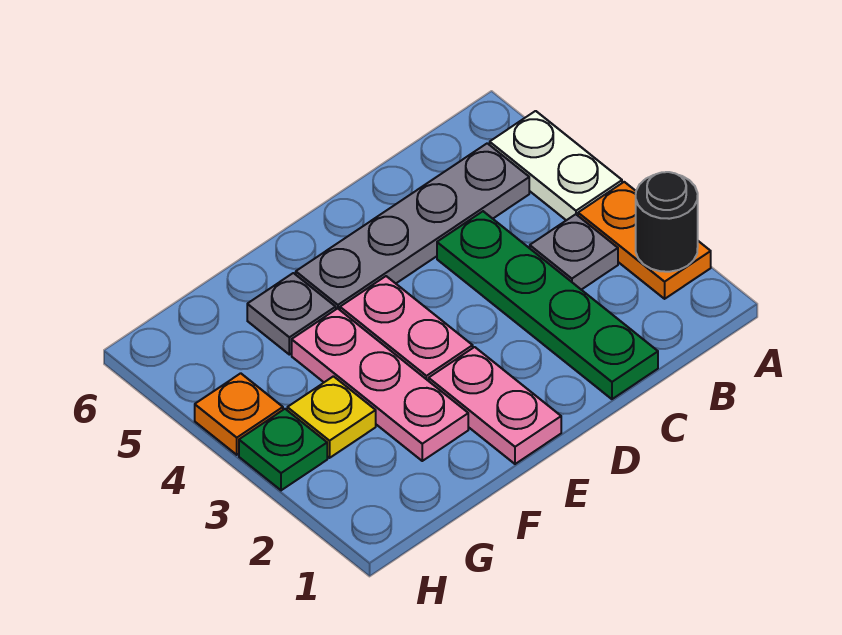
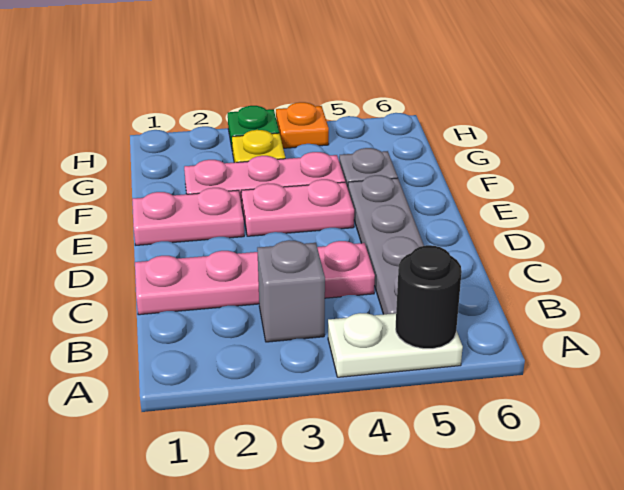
orange 1x2 plate [578,182,711,299] -> none
black 1x1 round brick [636,172,698,272] -> black 1x1 round brick moved to [396,245,462,349]
grey 1x1 plate [530,214,618,290] -> grey 1x1 brick [257,240,325,342]
green 1x4 plate [437,211,658,399] -> pink 1x4 plate [135,241,375,315]

